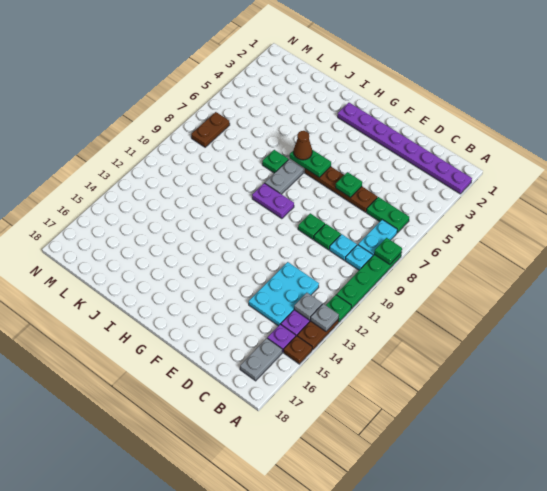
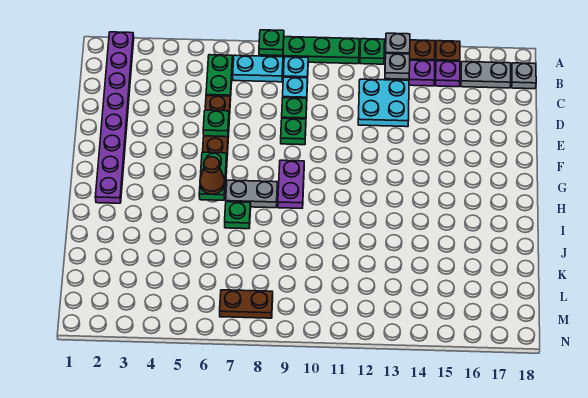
none -> grey 1x1 plate [511,63,536,89]
cyan 2x3 plate [249,262,319,326] -> cyan 2x2 plate [358,79,409,127]

